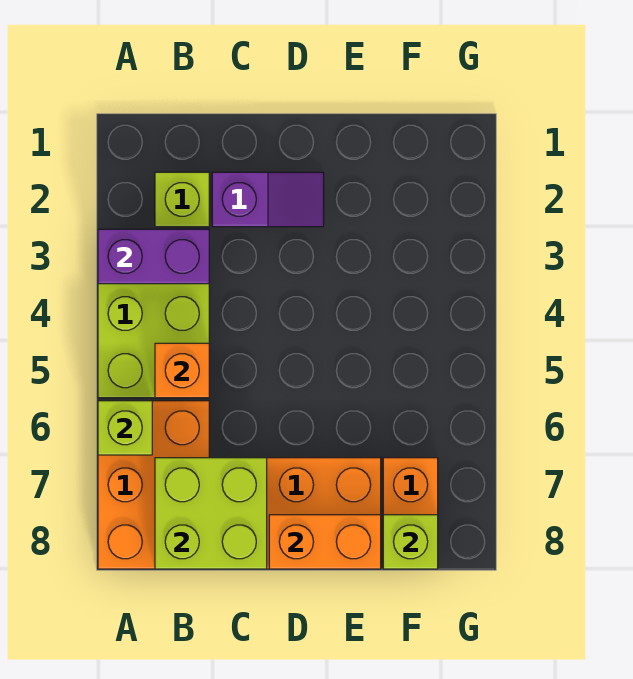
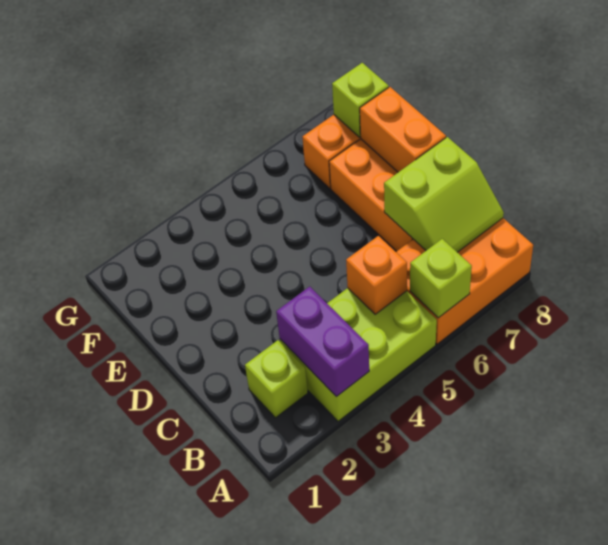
lime 2x2 brick [155,458,267,569] -> lime 2x2 slope [384,137,504,252]
purple 1x2 slope [212,172,324,227] -> none

